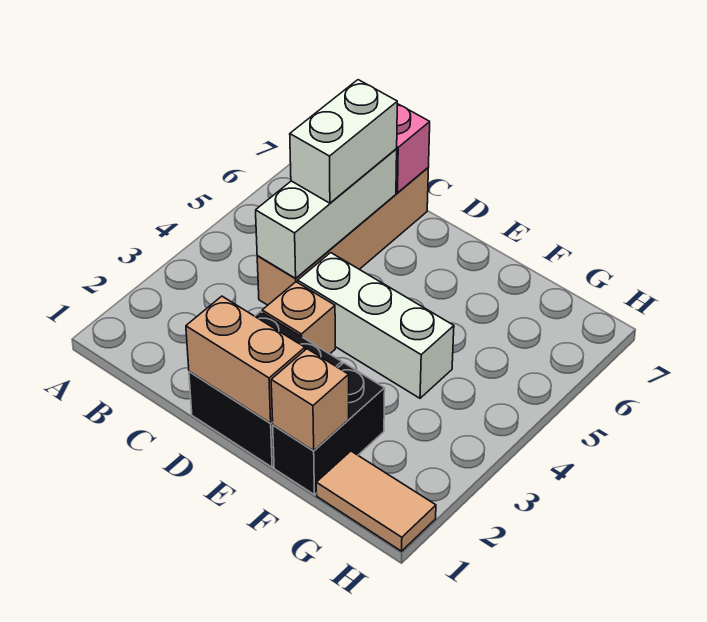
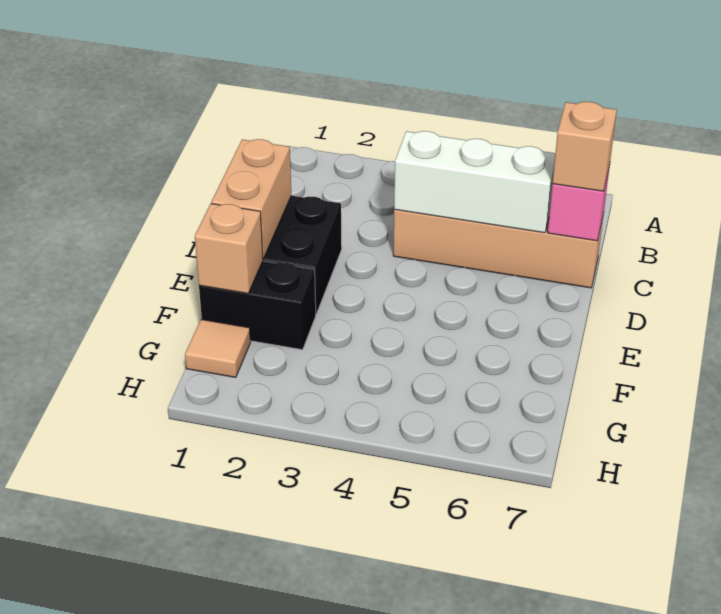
white 1x2 brick [290,80,397,203] -> none
tan 1x1 brick [262,282,335,354] -> tan 1x1 brick moved to [553,102,617,191]
white 1x3 brick [298,253,454,398] -> none
tan 1x2 tile [316,451,436,551] -> tan 1x1 tile [185,319,251,377]

